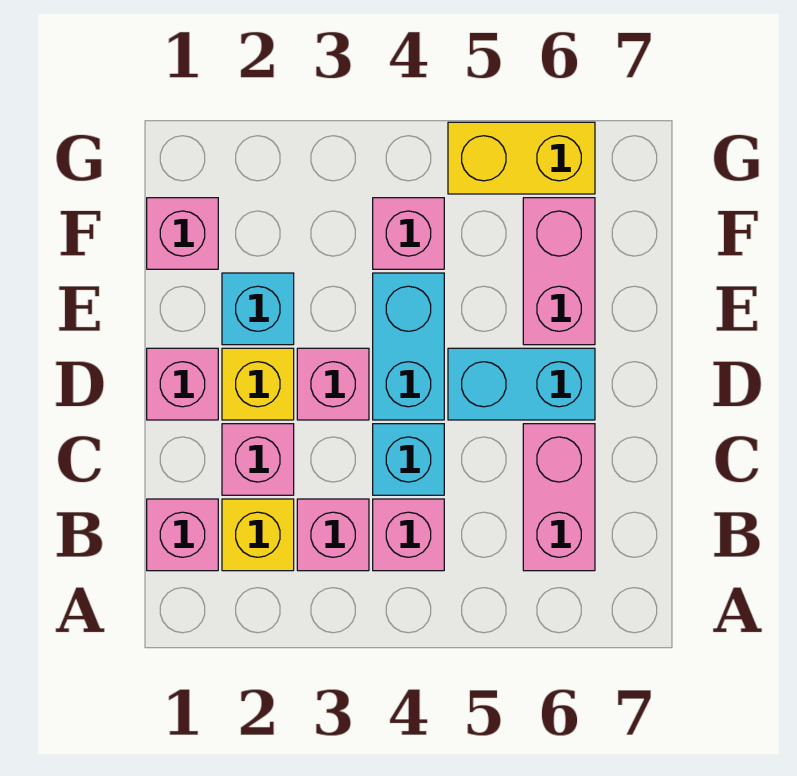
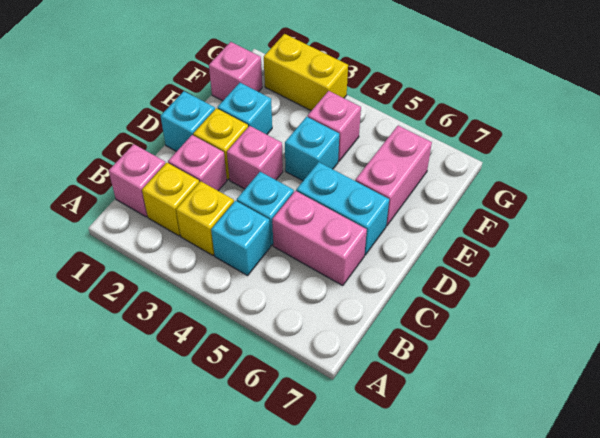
pink 1x1 brick [297,499,369,571] -> yellow 1x1 brick [176,181,234,255]
pink 1x1 brick [373,499,444,571] -> cyan 1x1 brick [211,201,271,276]
pink 1x2 brick [523,424,595,571] -> pink 1x2 brick turned to [272,191,367,285]
pink 1x1 brick [147,348,218,420] -> cyan 1x1 brick [161,91,215,152]
cyan 1x2 brick [373,273,444,420] -> cyan 1x1 brick [285,117,339,181]
yellow 1x2 brick [448,122,595,194] -> yellow 1x2 brick moved to [264,34,348,111]

